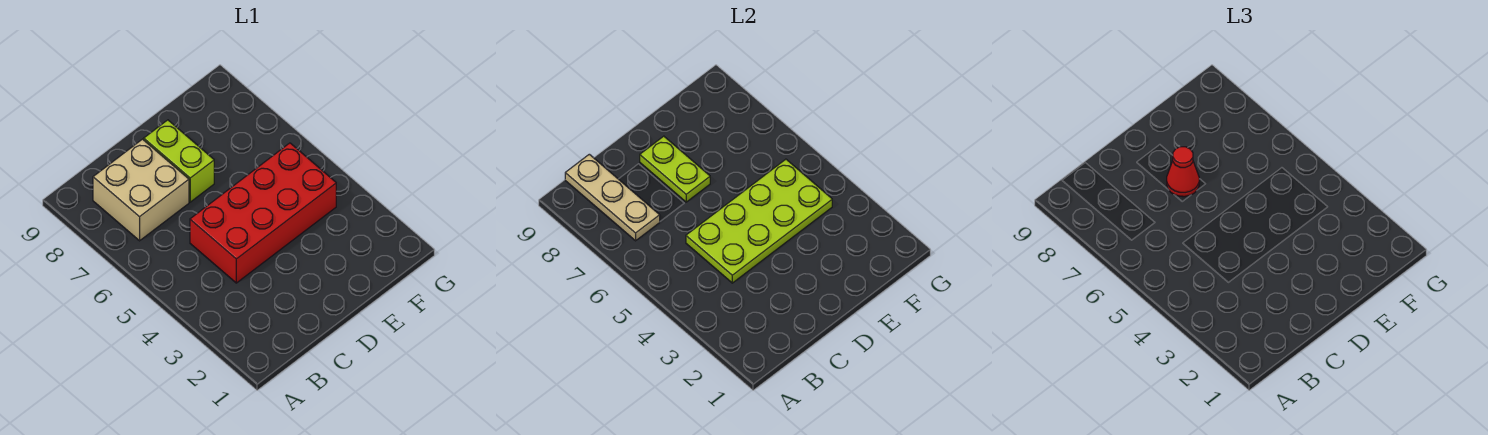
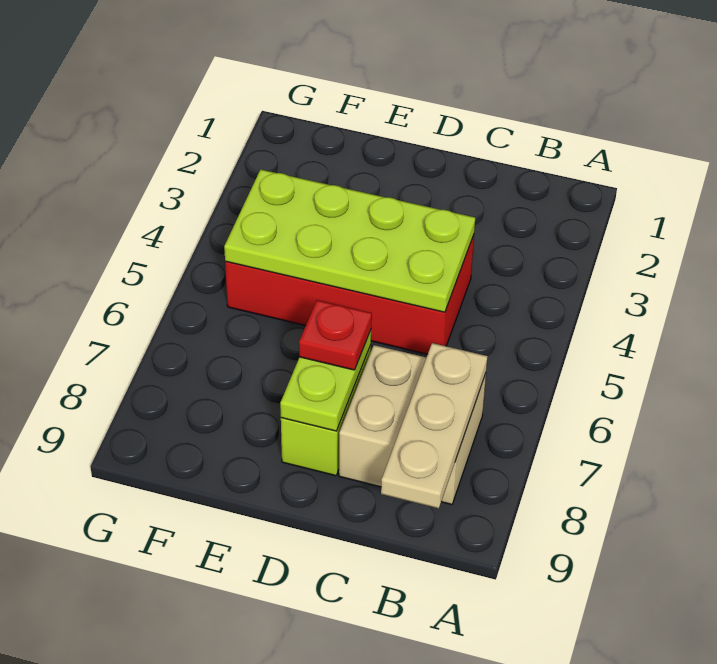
red 1x1 cone [1167,147,1199,197] -> red 1x1 plate [299,300,372,370]

